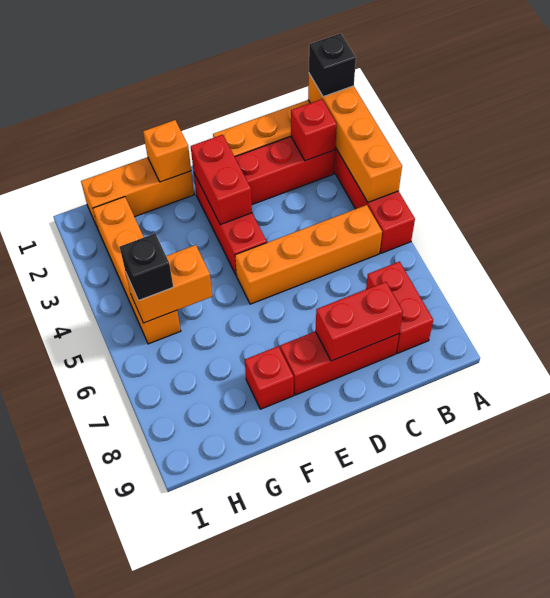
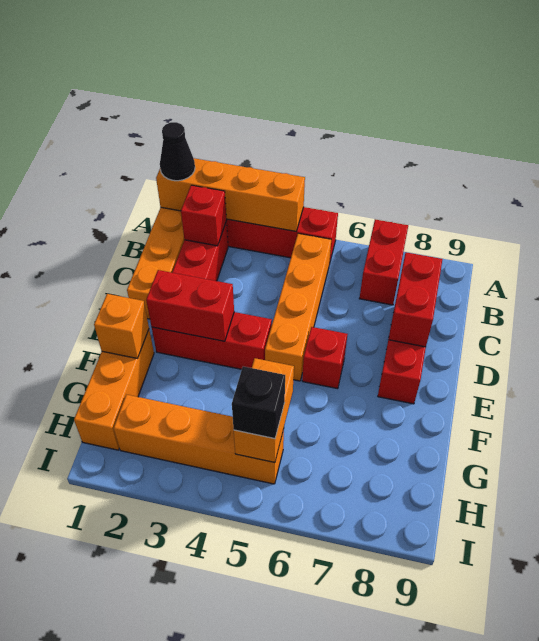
black 1x1 brick [309,33,356,97] -> black 1x1 cone [160,122,195,181]
red 1x2 brick [366,262,433,353] -> red 1x2 brick turned to [359,219,408,305]
red 1x1 brick [245,346,294,409] -> red 1x1 brick moved to [302,327,348,389]

